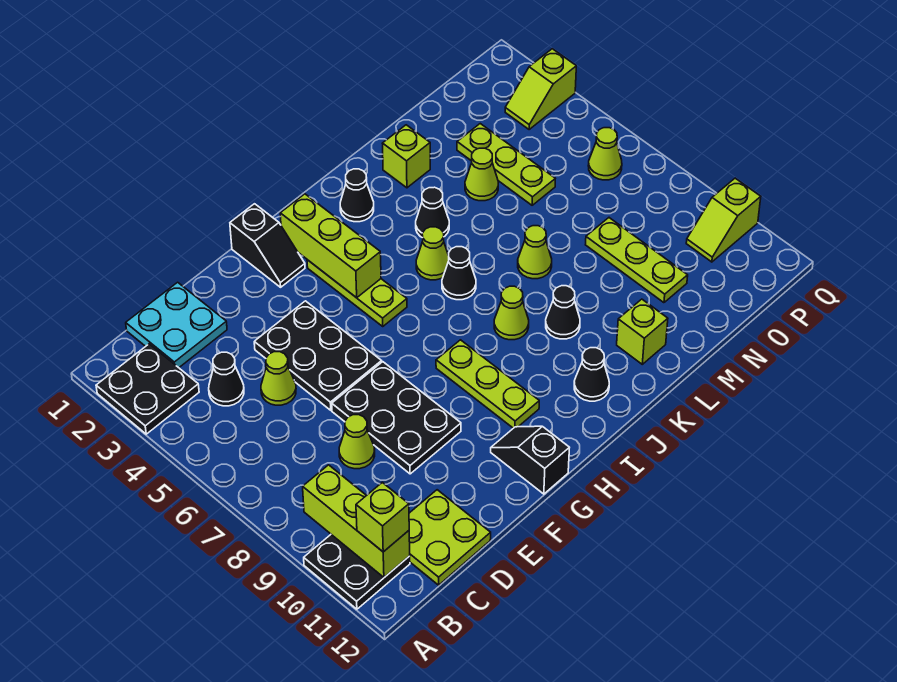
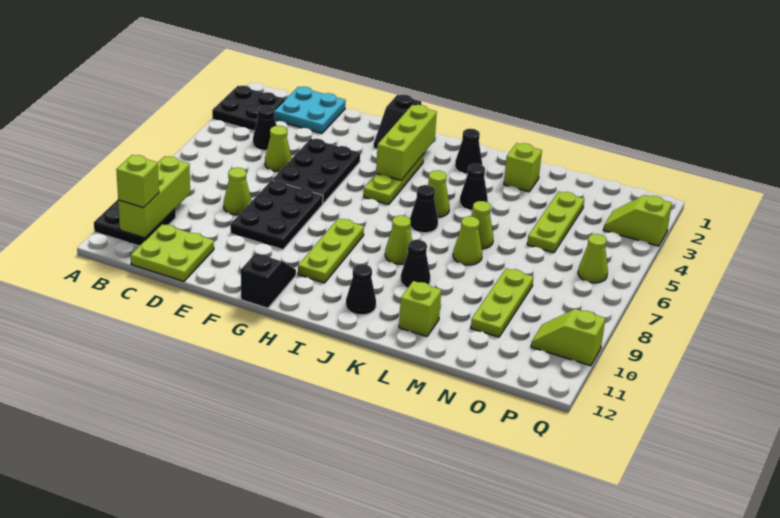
lime 1x1 cone [465,148,498,201] -> lime 1x1 cone moved to [471,201,493,249]

